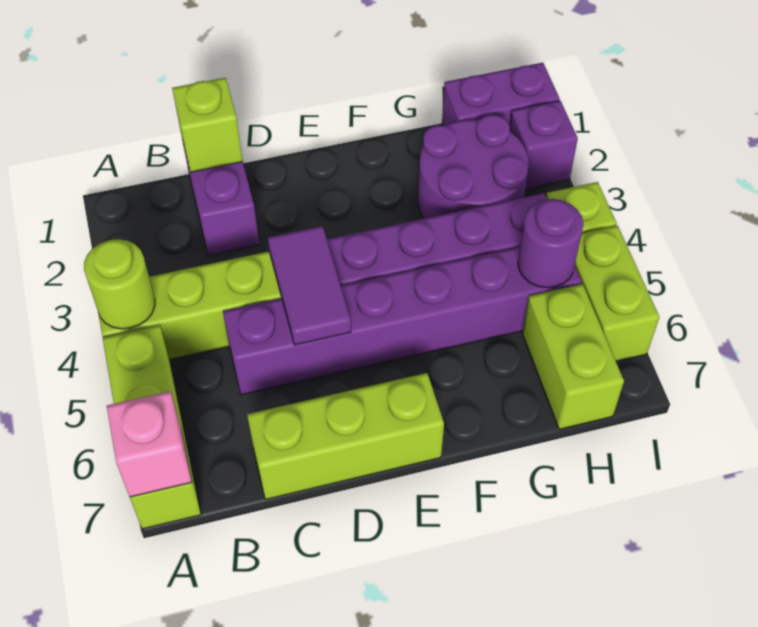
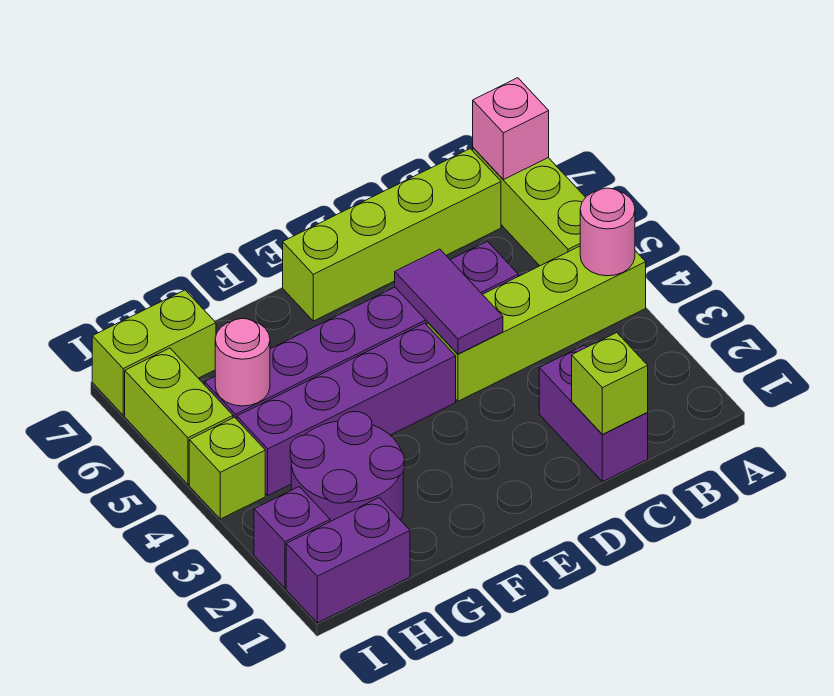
lime 1x1 round brick [84,239,155,329] -> pink 1x1 round brick [580,188,635,276]
lime 1x3 brick [247,373,444,500] -> lime 1x4 brick [283,149,501,321]
purple 1x1 round brick [518,199,583,288] -> pink 1x1 round brick [215,319,270,406]
lime 1x2 brick [522,284,624,429] -> lime 1x2 brick turned to [92,290,216,415]

